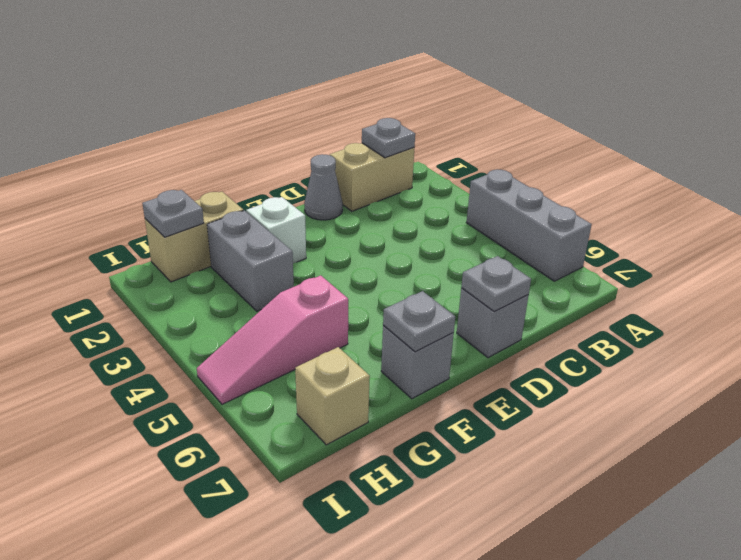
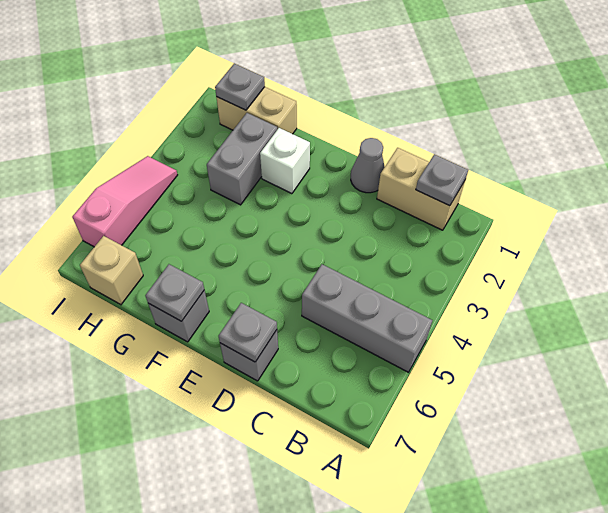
grey 1x3 brick [467,169,592,281] -> grey 1x3 brick turned to [302,264,433,372]
pink 1x3 slope [197,275,348,404] -> pink 1x3 slope turned to [72,156,177,247]

